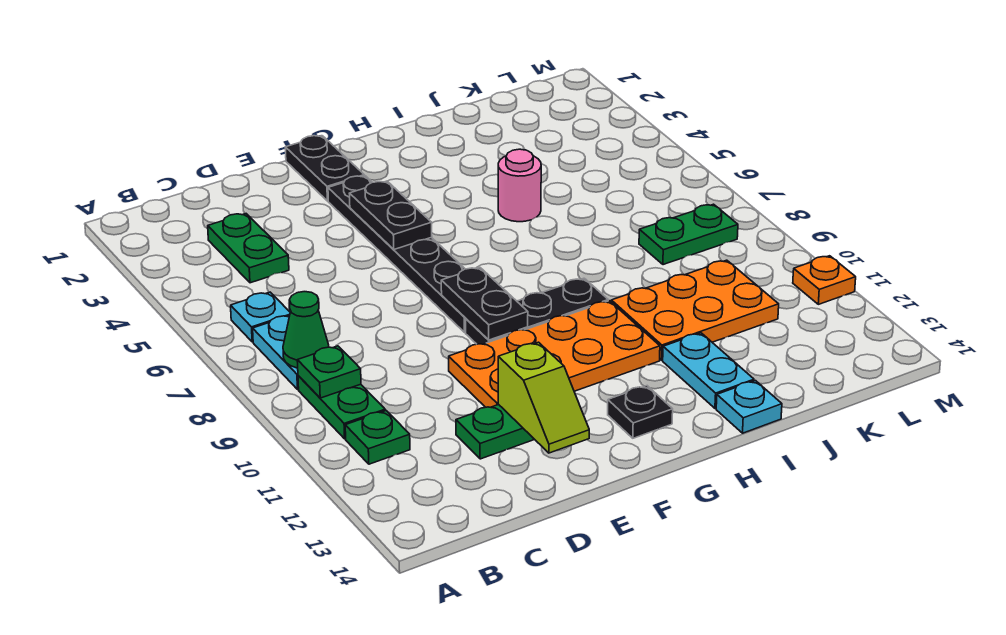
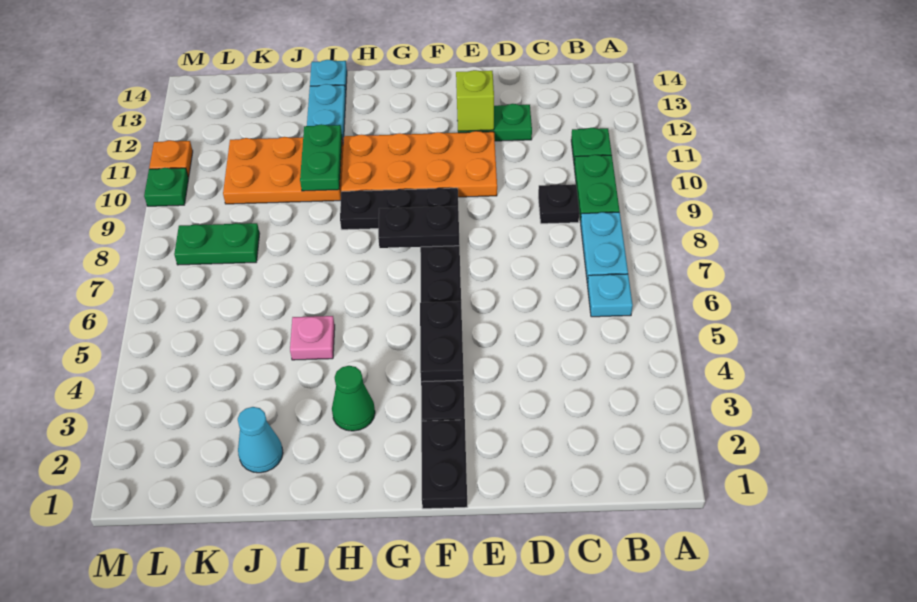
green 1x1 cone [283,292,329,368] -> green 1x1 cone moved to [332,366,375,431]
green 1x1 plate [297,346,361,398] -> green 1x1 plate moved to [144,168,189,206]
green 1x2 plate [208,214,289,283] -> green 1x2 plate moved to [300,124,342,191]
black 1x2 plate [441,267,528,340] -> black 1x2 plate turned to [378,206,460,248]
black 1x1 plate [608,386,673,438] -> black 1x1 plate moved to [538,184,579,224]
pink 1x1 round brick [498,149,541,222] -> pink 1x1 plate [290,316,335,360]
none -> cyan 1x1 cone [238,407,283,473]

